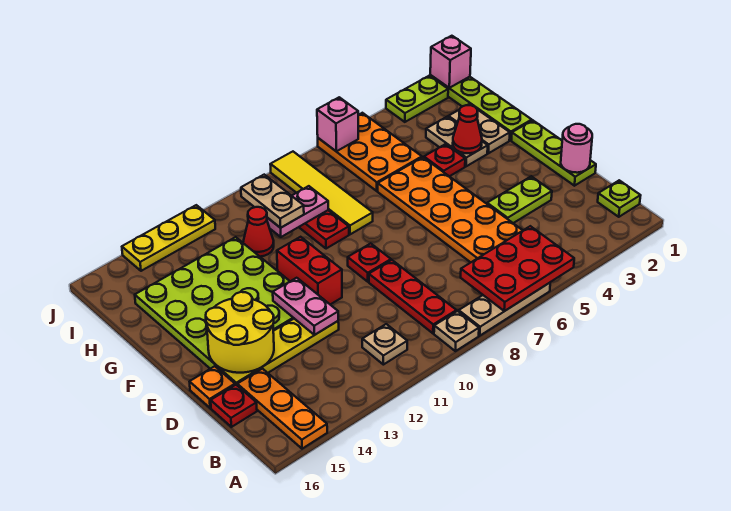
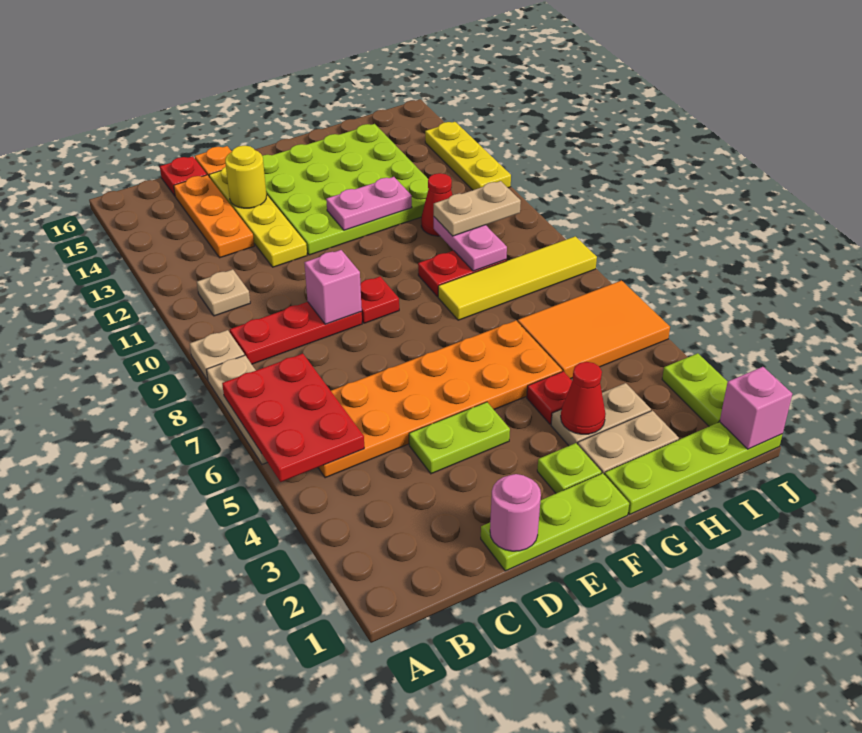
orange 1x3 plate [237,369,327,449] -> orange 1x3 plate turned to [174,175,254,258]
lime 1x1 plate [598,180,641,217] -> lime 1x1 plate moved to [537,443,601,493]
lime 1x2 plate [487,176,552,223] -> lime 1x2 plate turned to [409,402,510,474]
pink 1x2 plate [273,278,338,335] -> pink 1x2 plate moved to [326,177,412,230]
yellow 2x2 round brick [206,292,274,373] -> yellow 1x1 round brick [225,146,267,208]
red 1x2 brick [277,237,342,304] -> none
orange 2x3 plate [318,113,422,191] -> orange 2x3 tile [518,281,670,379]
pink 1x1 brick [317,97,358,151] -> pink 1x1 brick moved to [304,250,362,324]

